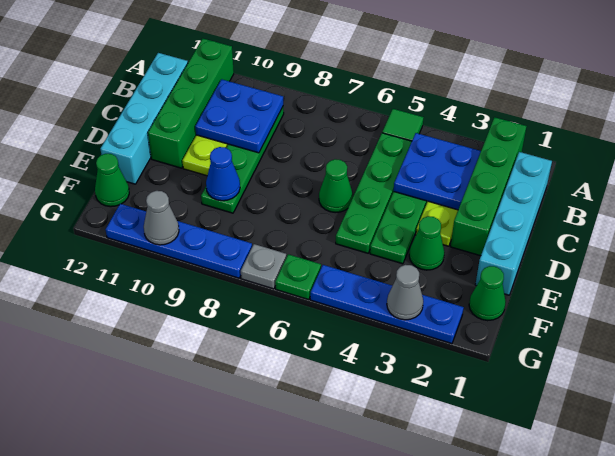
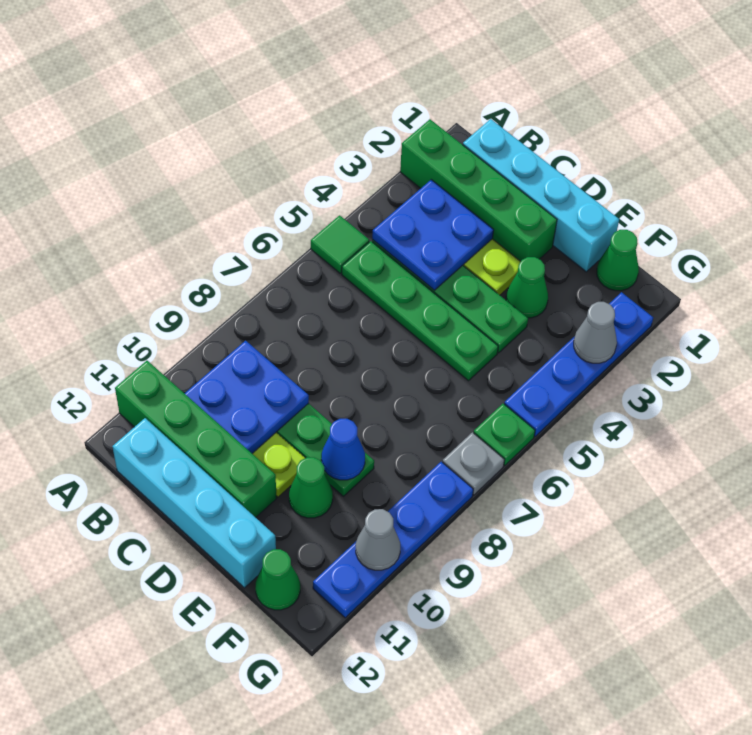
green 1x1 cone [319,159,353,213] -> green 1x1 cone moved to [289,457,333,518]

